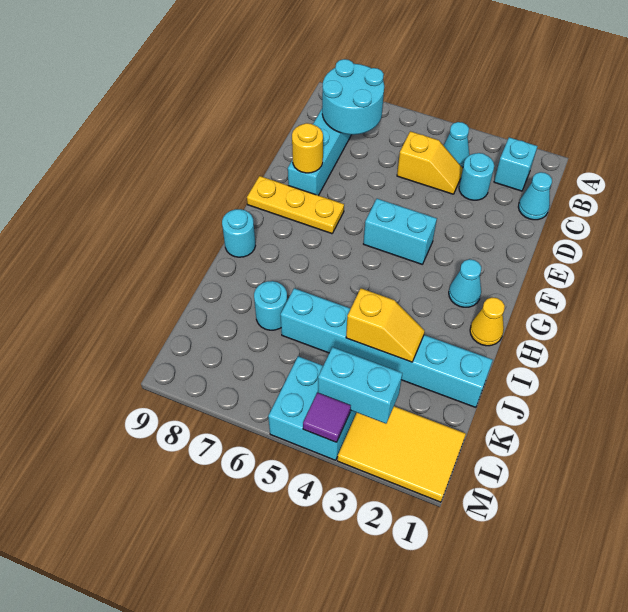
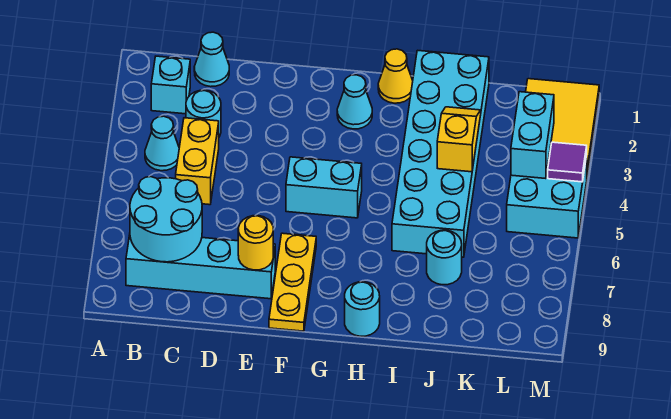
yellow 1x2 slope [397,131,463,194] -> yellow 1x2 brick [176,118,219,205]
cyan 1x2 brick [364,199,437,264] -> cyan 1x2 brick turned to [286,157,362,218]
cyan 1x6 brick [280,288,493,407] -> cyan 2x6 brick [392,50,489,257]

